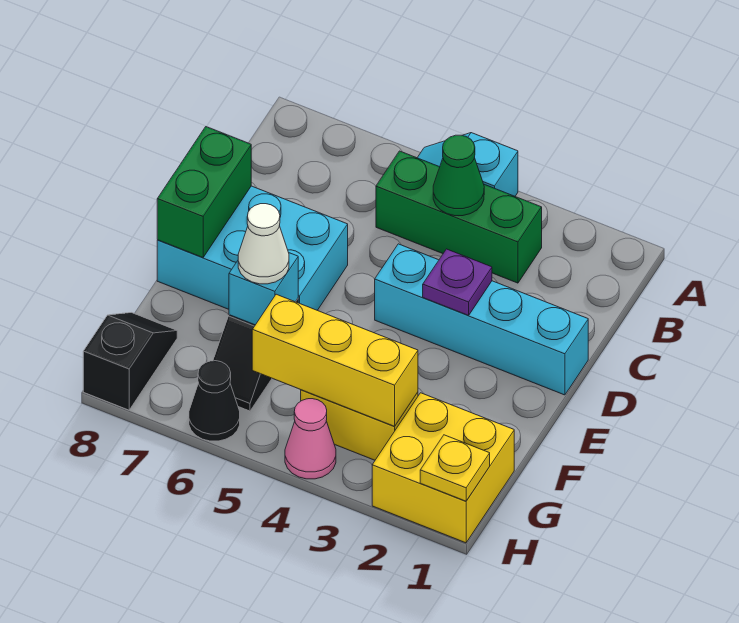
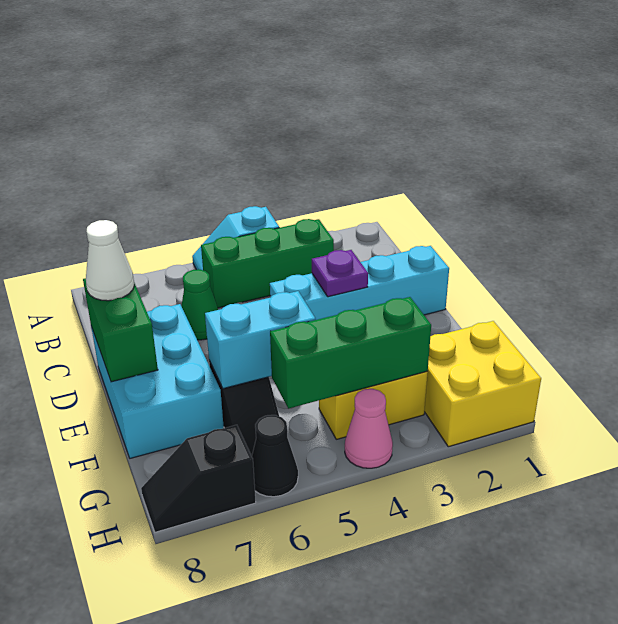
green 1x1 cone [433,135,484,216] -> green 1x1 cone moved to [182,269,218,340]
cyan 2x3 brick [157,186,348,310] -> cyan 2x3 brick turned to [91,304,224,458]
cyan 1x1 brick [229,253,298,325] -> cyan 1x2 brick [205,291,316,389]
white 1x1 cone [238,204,289,284] -> white 1x1 cone moved to [86,220,134,301]
yellow 1x3 brick [252,294,418,427] -> green 1x3 brick [270,297,431,409]
black 1x2 slope [83,313,177,410] -> black 1x2 slope turned to [141,425,256,532]
yellow 1x1 plate [420,435,490,501] -> none

